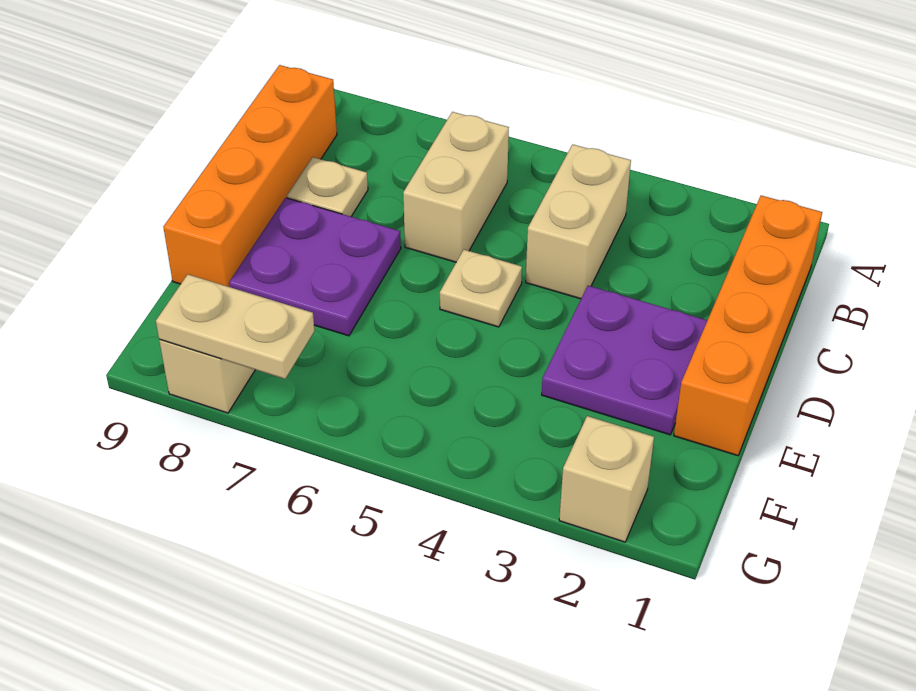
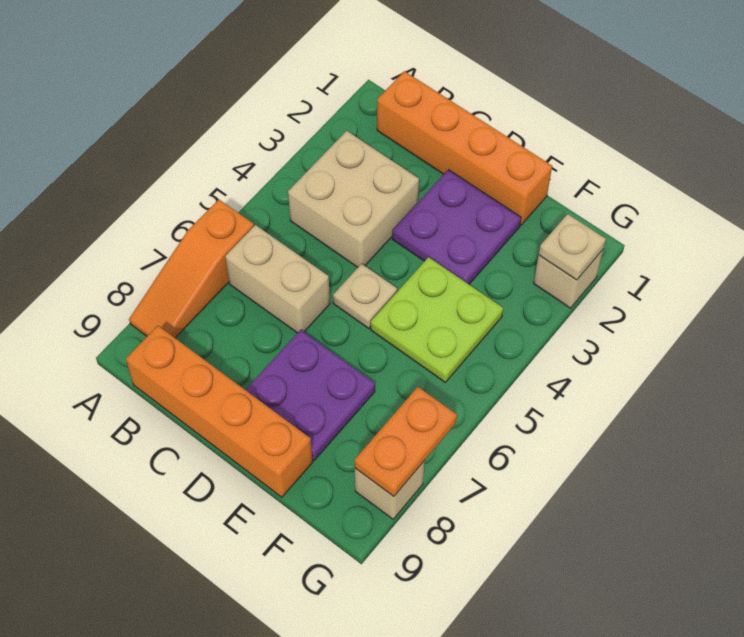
none -> orange 1x3 slope [129,200,254,338]
tan 1x2 brick [526,144,631,299] -> tan 2x2 brick [288,131,419,267]
tan 1x1 plate [287,157,368,217] -> tan 1x1 plate moved to [539,214,606,280]
none -> lime 2x2 plate [371,257,503,382]
tan 1x2 plate [156,274,315,379] -> orange 1x2 plate [354,387,457,496]

